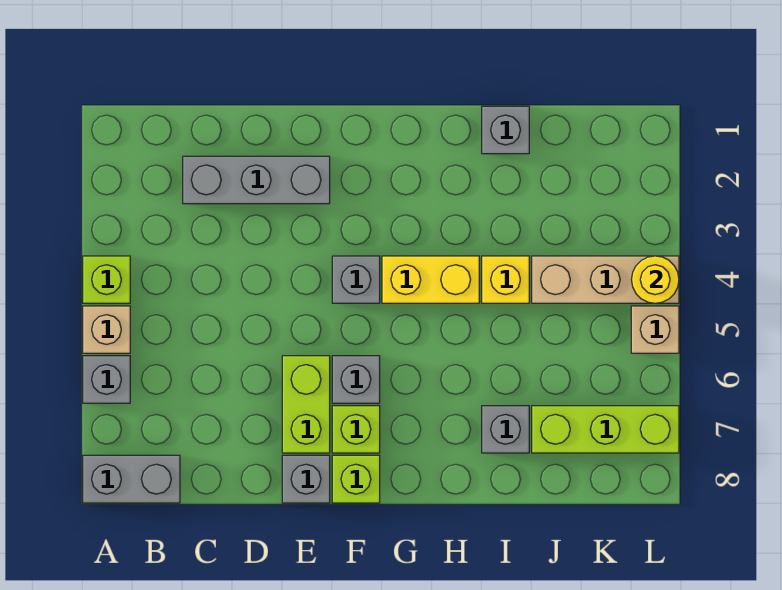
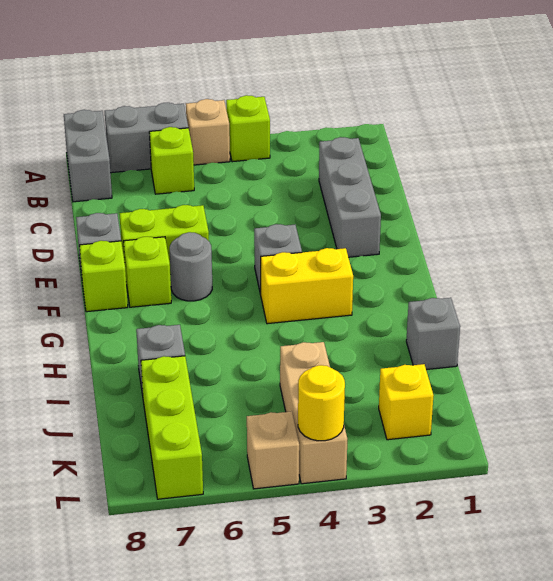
grey 1x1 brick [83,356,130,403] -> grey 1x2 brick [105,103,188,173]
none -> lime 1x1 brick [149,127,194,194]
grey 1x1 brick [332,356,380,403] -> grey 1x1 round brick [170,232,212,301]
yellow 1x2 brick [382,256,479,303] -> yellow 1x2 brick turned to [261,248,353,324]
yellow 1x1 brick [482,256,529,303] -> yellow 1x1 brick moved to [379,364,434,440]

